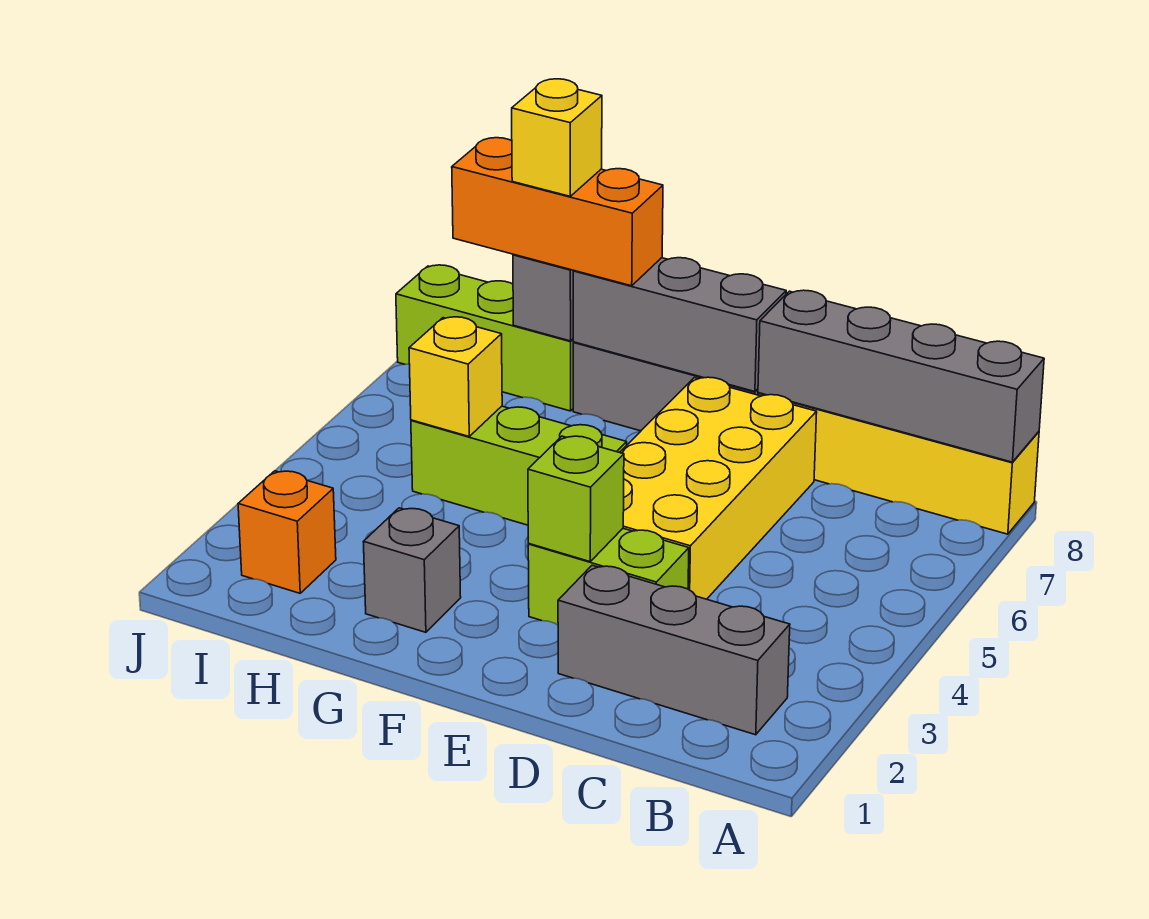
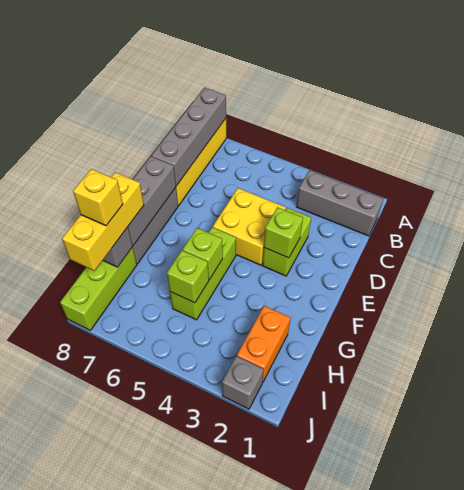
grey 1x3 brick [558,565,790,735] -> grey 1x3 brick turned to [296,170,383,236]
yellow 2x4 brick [620,377,817,599] -> yellow 2x2 brick [213,188,286,265]
grey 1x1 brick [363,508,461,632] -> grey 1x1 brick moved to [222,356,264,409]
none -> lime 1x1 brick [183,228,223,280]
orange 1x3 brick [452,138,663,286] -> yellow 1x3 brick [62,172,144,271]
yellow 1x1 brick [409,317,502,436] -> lime 1x1 brick [167,250,209,303]
orange 1x1 brick [238,471,336,593] -> orange 1x2 brick [237,306,291,382]

